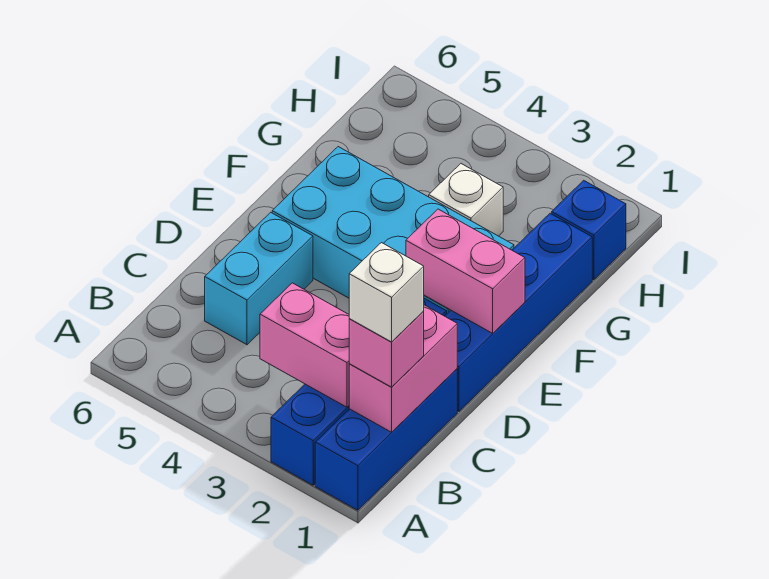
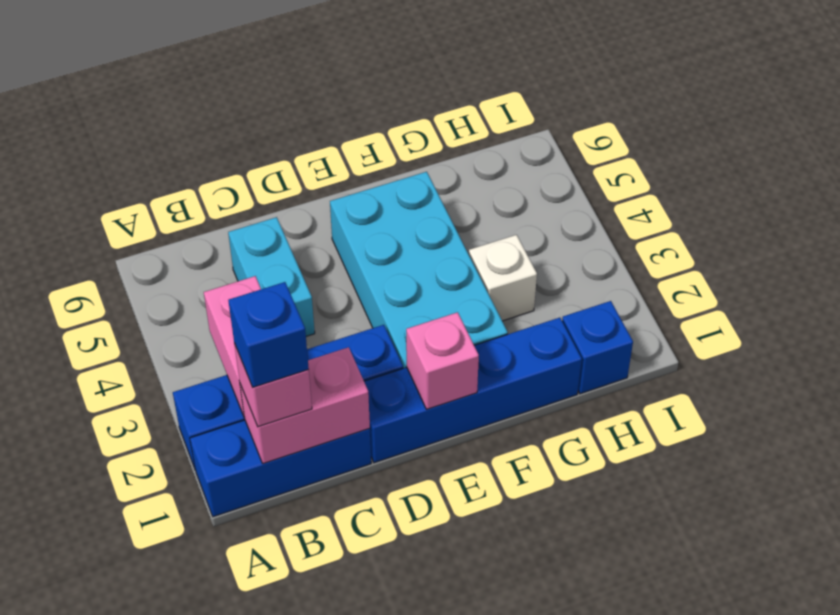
white 1x1 brick [349,243,424,342] -> blue 1x1 brick [228,282,309,387]
cyan 1x2 brick [205,212,313,345] -> cyan 1x2 brick turned to [228,217,315,336]
pink 1x2 brick [406,209,525,333] -> pink 1x1 brick [406,312,479,409]

